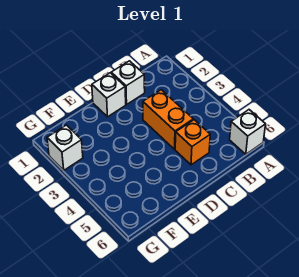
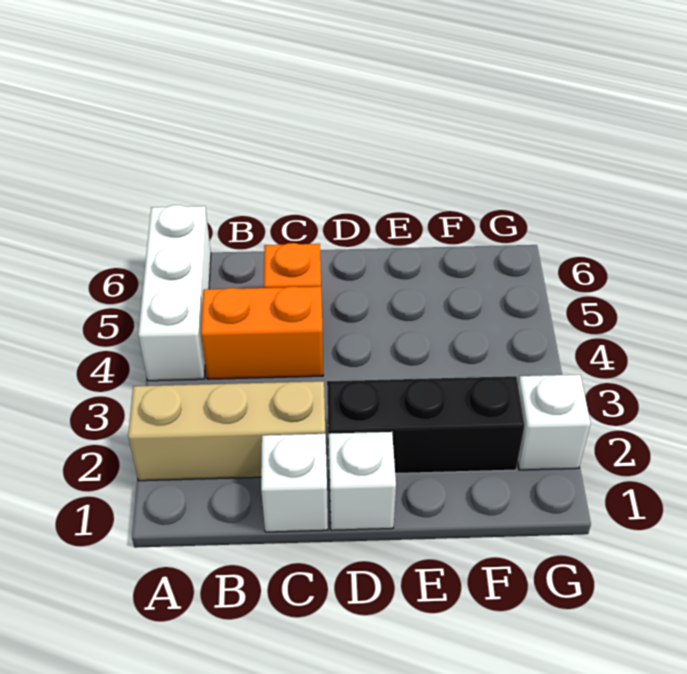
none -> tan 1x3 brick [128,381,326,481]
white 1x1 brick [230,110,266,154] -> white 1x3 brick [138,205,211,381]
orange 1x2 brick [143,90,193,149] -> orange 1x2 brick turned to [201,287,323,379]
none -> black 1x3 brick [327,376,525,474]

